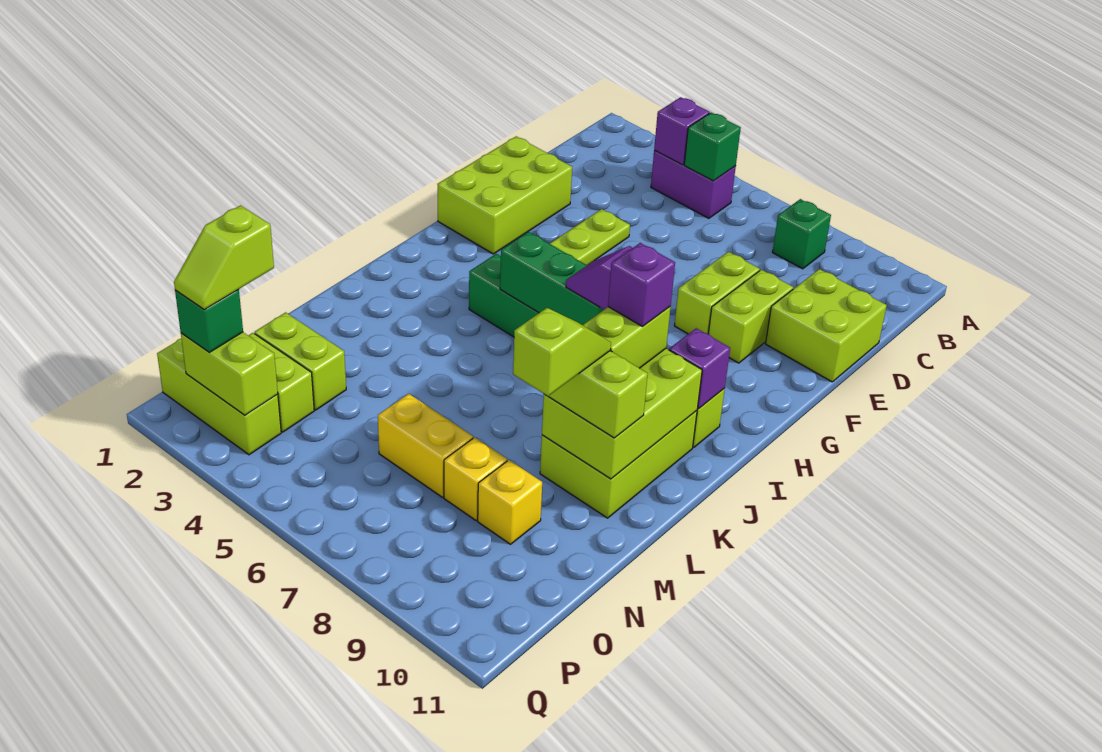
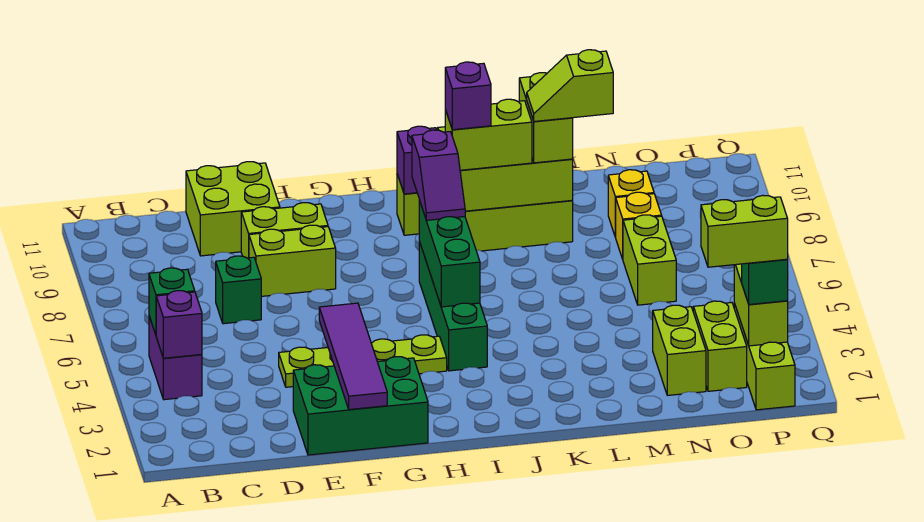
green 1x1 brick [772,199,831,269] -> green 1x1 brick moved to [216,256,261,324]
lime 2x3 brick [437,136,572,254] -> green 2x3 brick [293,357,428,455]
none -> purple 1x4 tile [319,303,387,410]
yellow 1x2 brick [378,394,473,497] -> lime 1x2 brick [623,215,676,305]
lime 1x2 slope [174,206,274,309] -> lime 1x2 brick [701,195,788,267]

